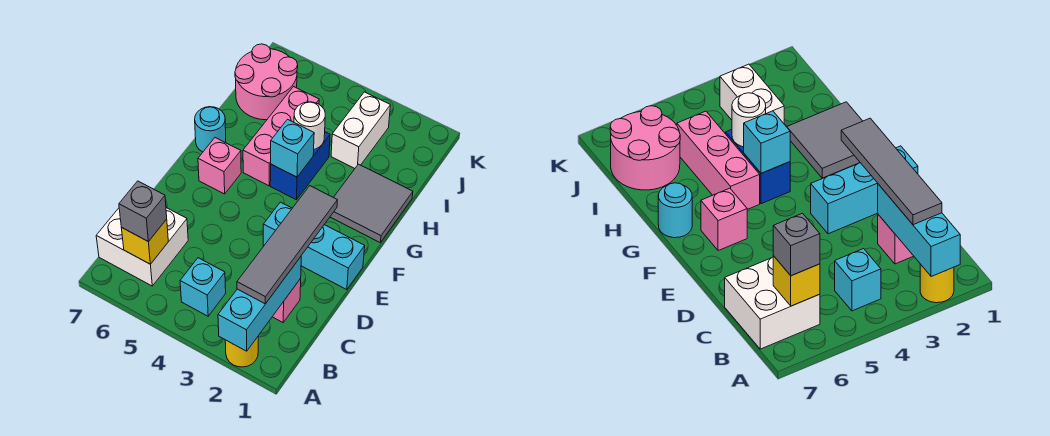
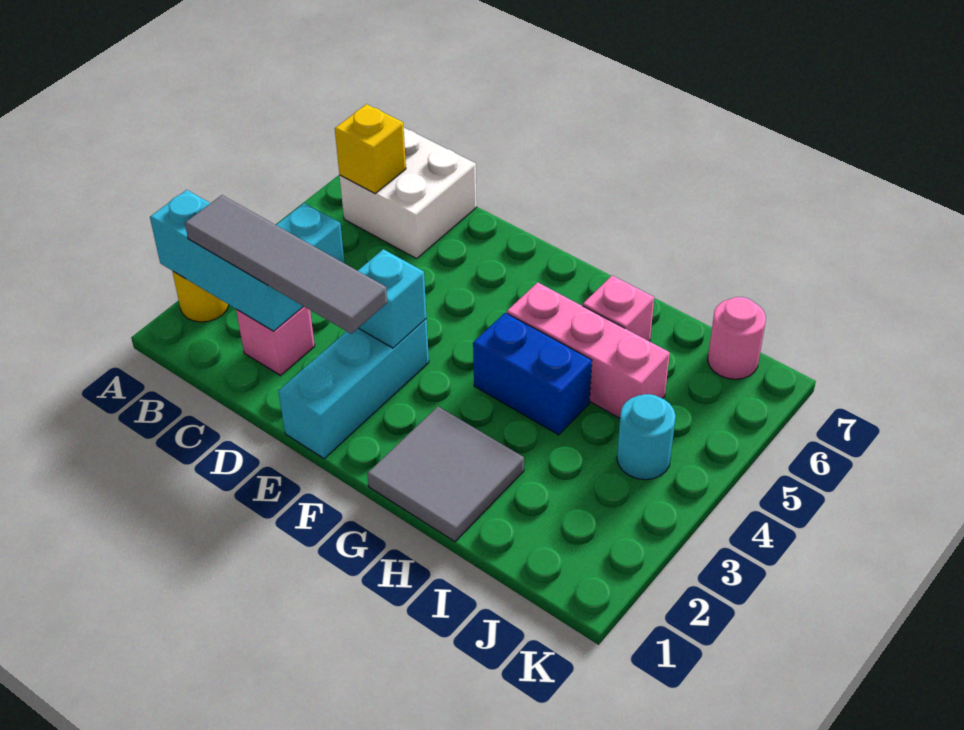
grey 1x1 brick [119,181,167,242] -> none
pink 1x1 brick [198,138,241,194] -> pink 1x1 brick moved to [583,275,654,341]
cyan 1x1 brick [271,119,314,177] -> cyan 1x1 brick moved to [358,249,427,348]
cyan 1x1 round brick [195,107,226,152] -> cyan 1x1 round brick moved to [617,394,676,480]
white 1x1 round brick [294,102,325,149] -> none
white 1x2 brick [331,92,390,168] -> none
pink 2x2 round brick [235,44,298,120] -> pink 1x1 round brick [708,297,766,379]

